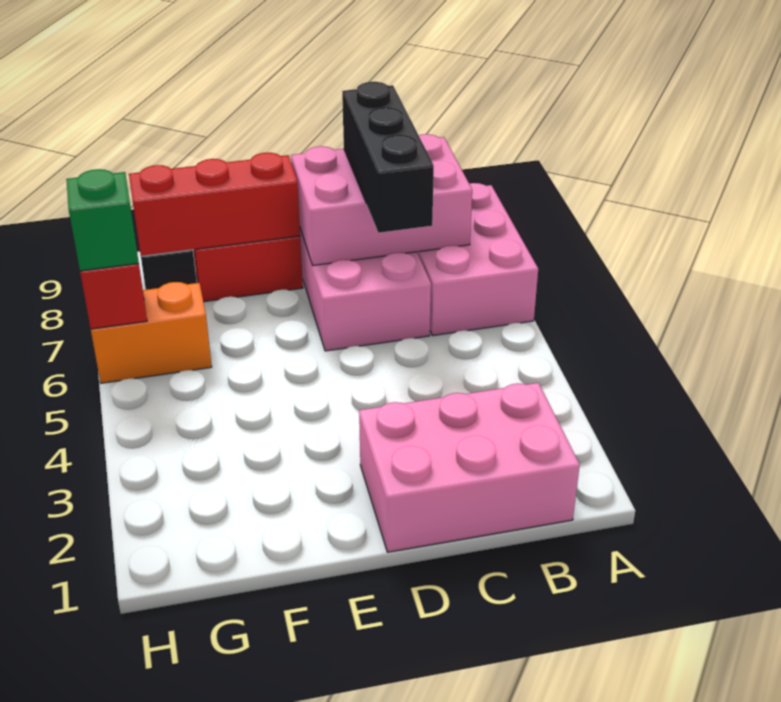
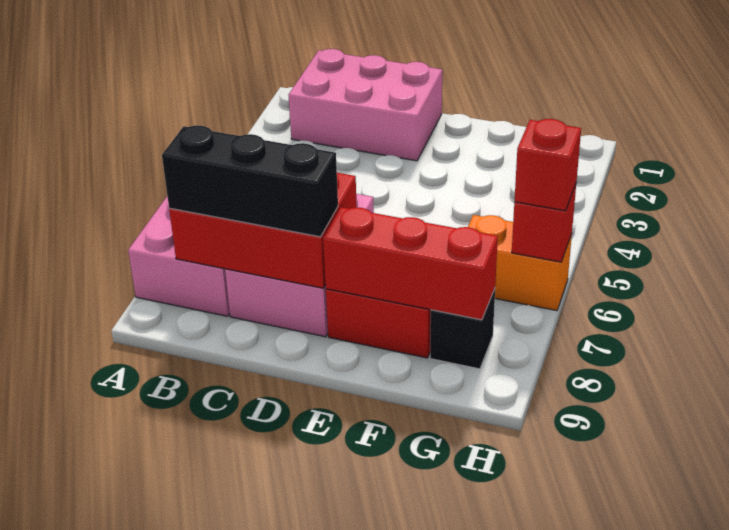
pink 2x3 brick [291,134,472,265] -> red 2x3 brick [169,173,357,288]
black 1x3 brick [342,82,434,233] -> black 1x3 brick turned to [162,126,338,237]
green 1x1 brick [66,169,139,271] -> red 1x1 brick [514,119,581,211]

